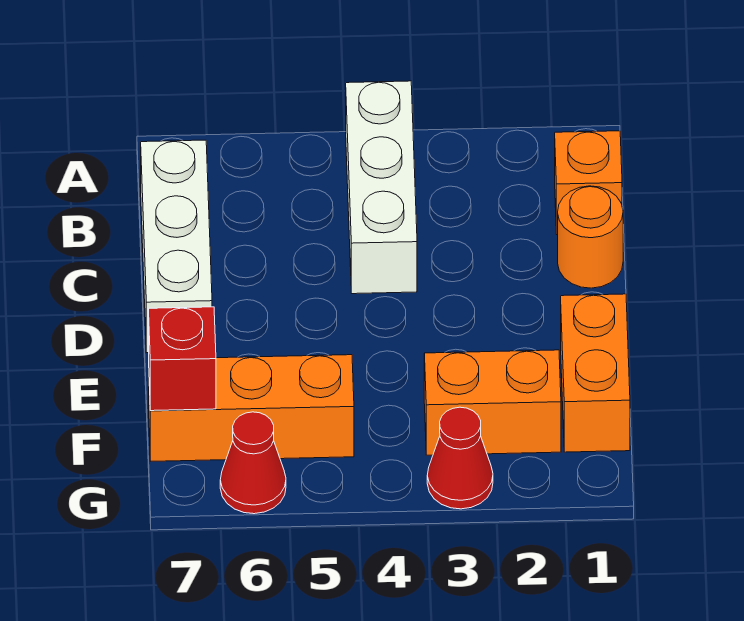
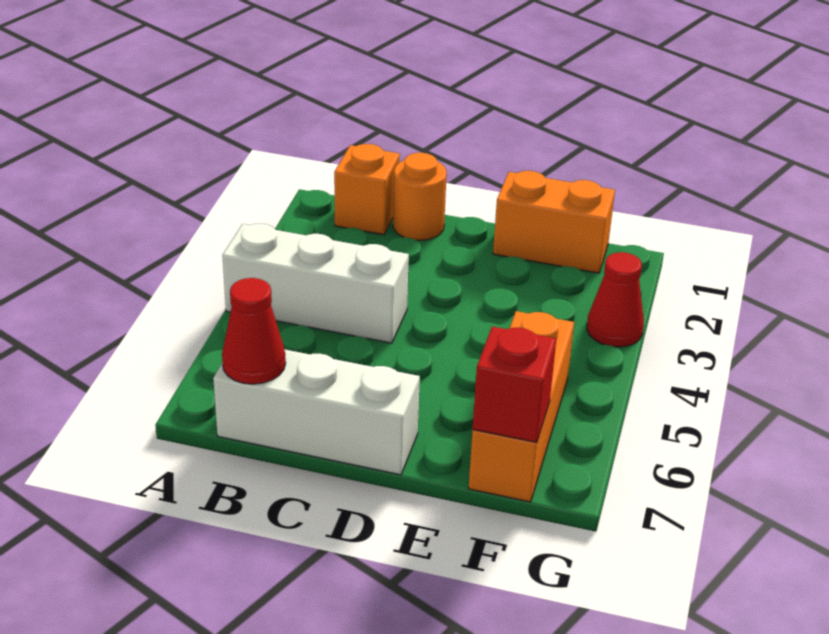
orange 1x2 brick [424,350,561,455] -> none
red 1x1 cone [220,412,286,514] -> red 1x1 cone moved to [222,278,286,384]

